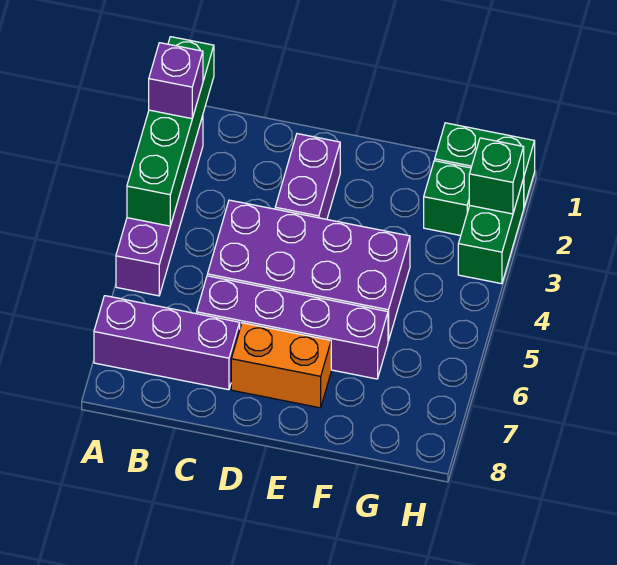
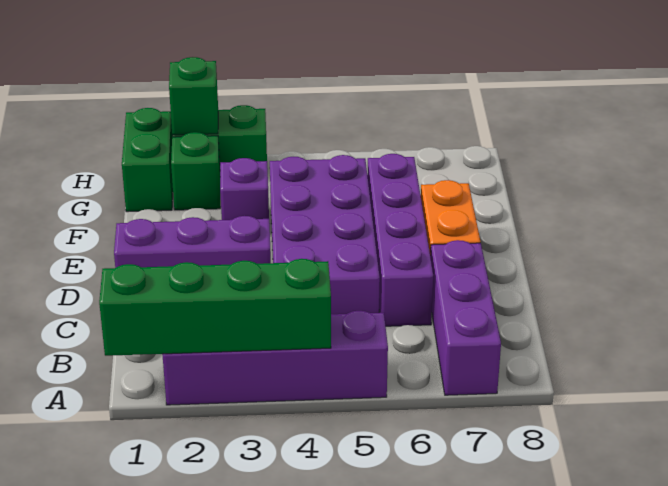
purple 1x1 brick [149,43,203,119] -> purple 1x1 brick moved to [220,158,269,220]
purple 1x2 brick [275,134,340,219] -> purple 1x3 brick [114,216,271,268]

